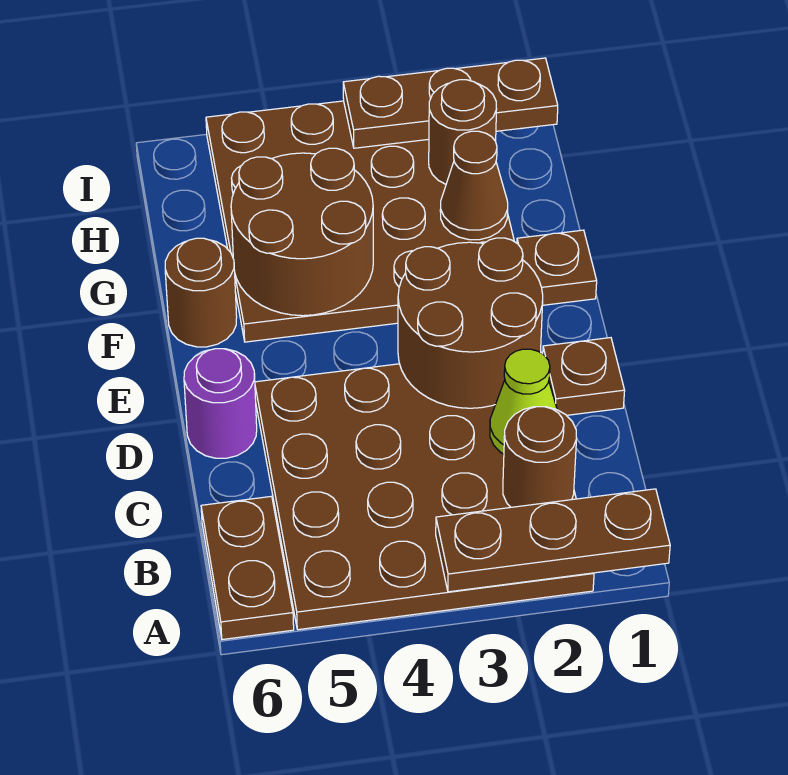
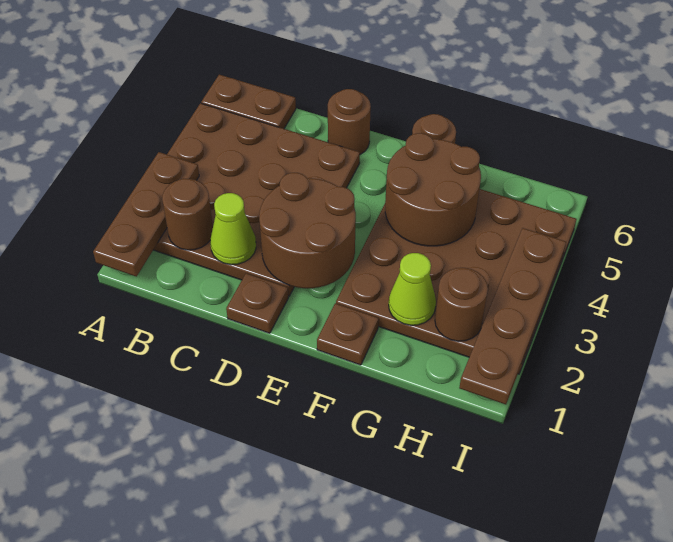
purple 1x1 round brick [184,349,257,458] -> brown 1x1 round brick [328,89,371,154]
brown 1x1 cone [440,131,508,240] -> lime 1x1 cone [389,253,436,325]
brown 1x3 plate [343,58,558,148] -> brown 1x4 plate [459,228,566,404]

